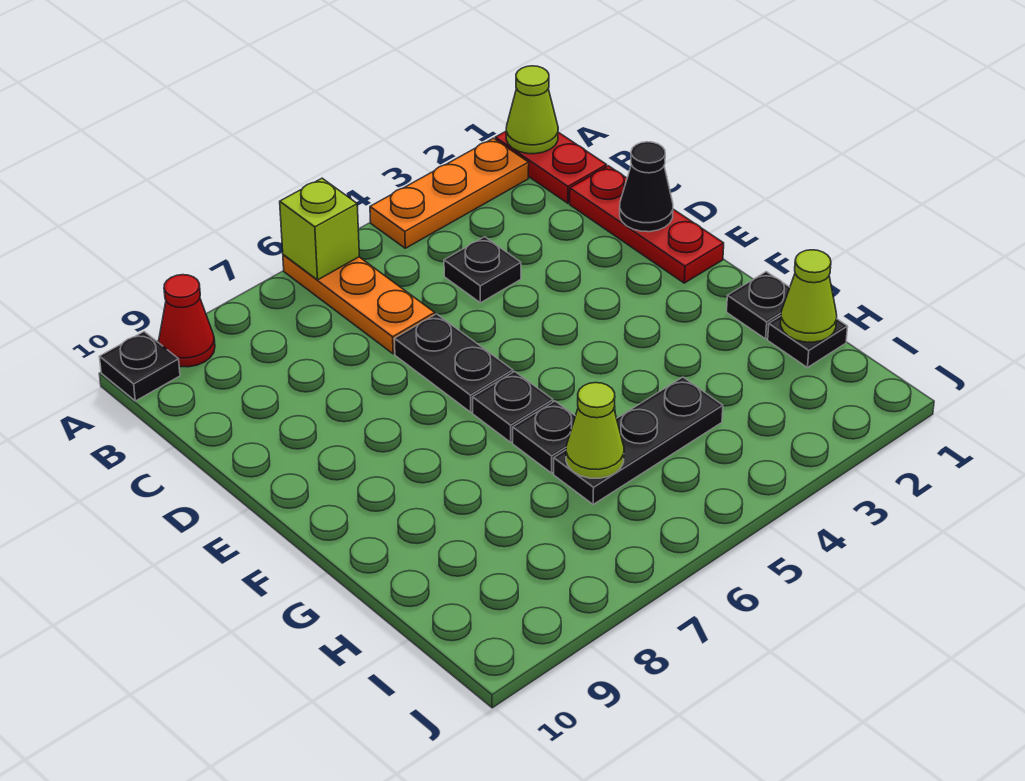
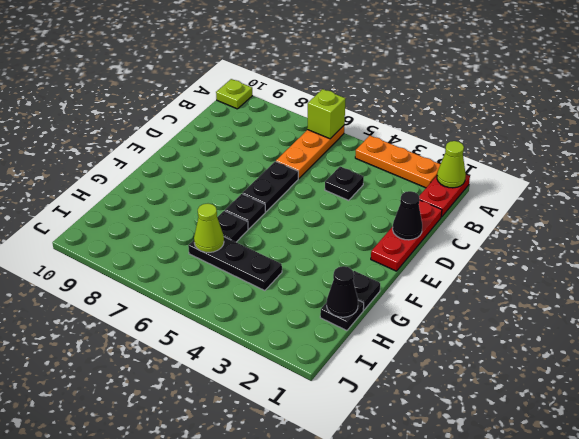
red 1x1 cone [159,275,215,367] -> none
black 1x1 plate [99,332,180,401] -> lime 1x1 plate [216,79,252,109]
lime 1x1 cone [781,250,837,342] -> black 1x1 cone [327,266,358,317]

